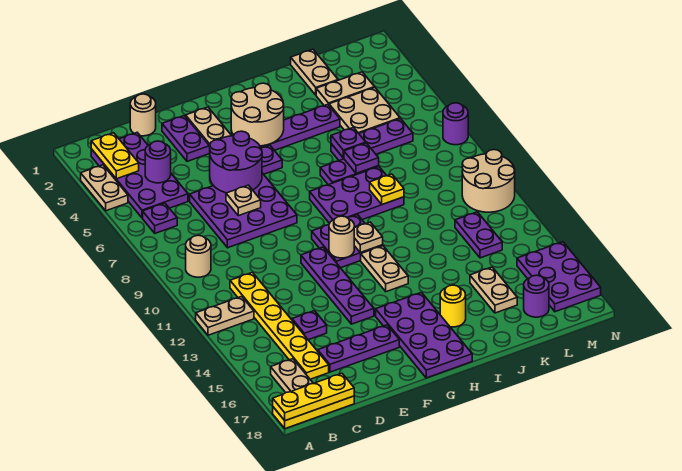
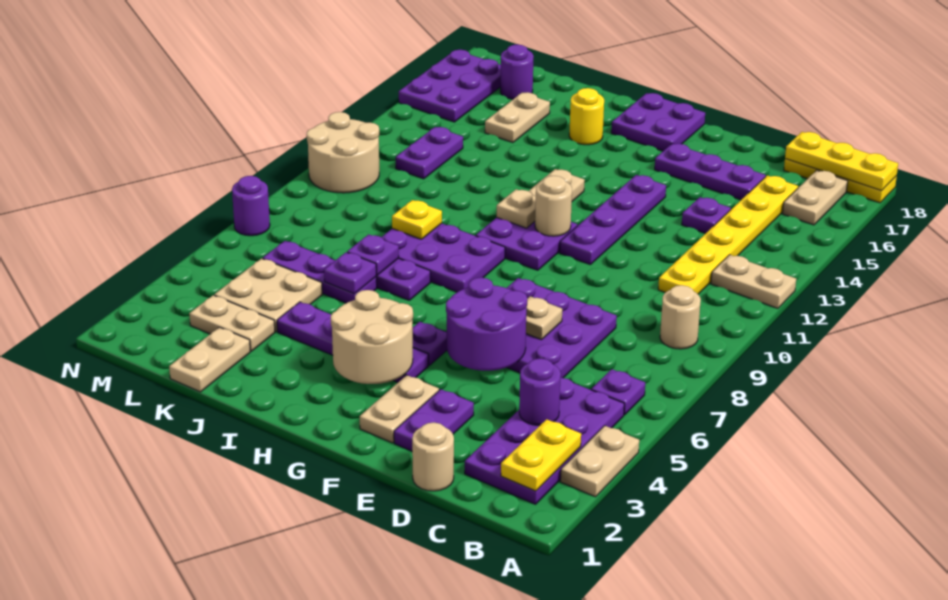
purple 2x4 plate [376,292,472,378] -> purple 2x2 plate [611,93,705,151]

